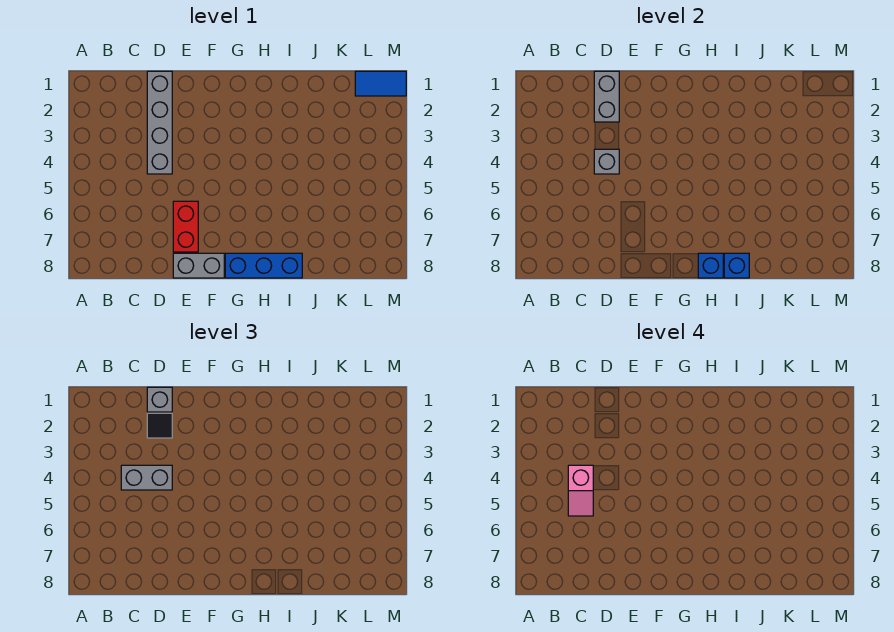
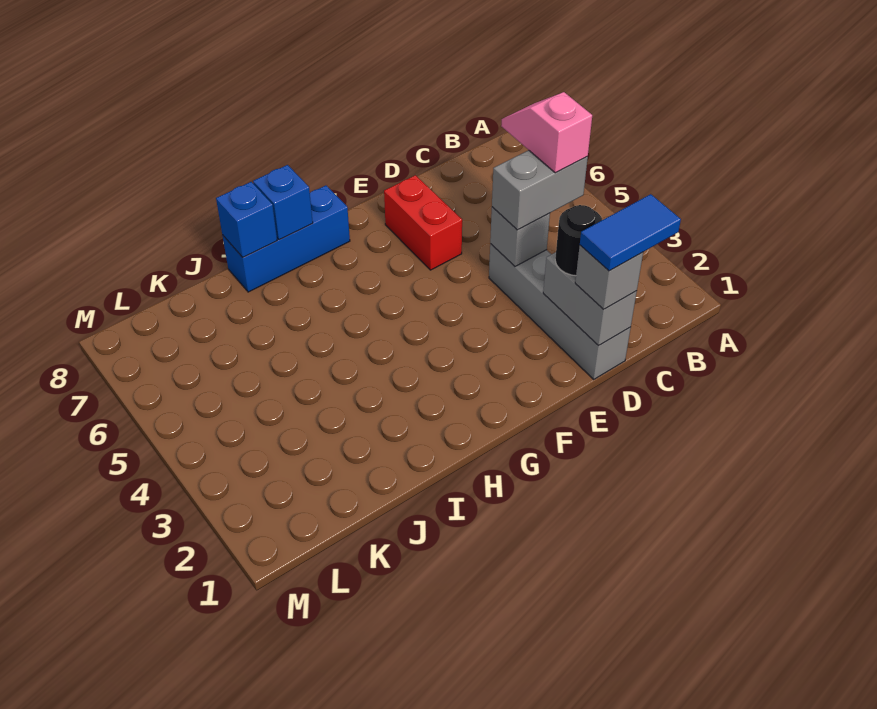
black 1x1 tile [147,413,172,438] -> black 1x1 round brick [555,205,602,276]
grey 1x2 brick [173,253,224,278] -> none
blue 1x2 tile [355,71,406,96] -> blue 1x2 tile moved to [580,194,681,271]

